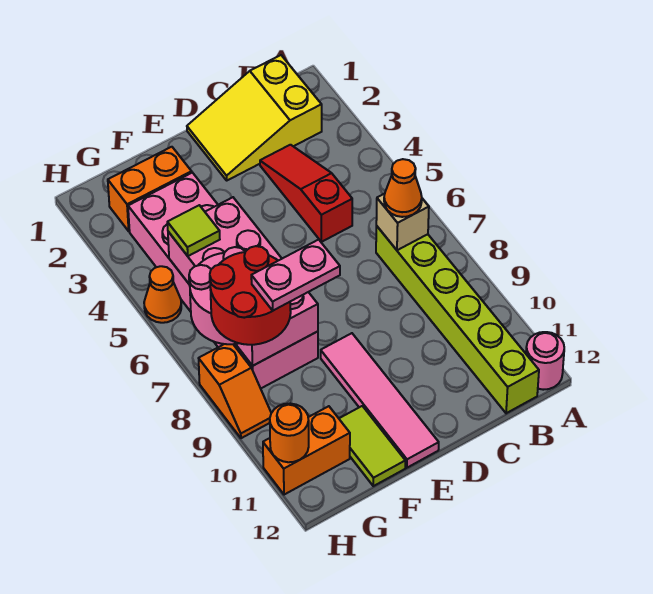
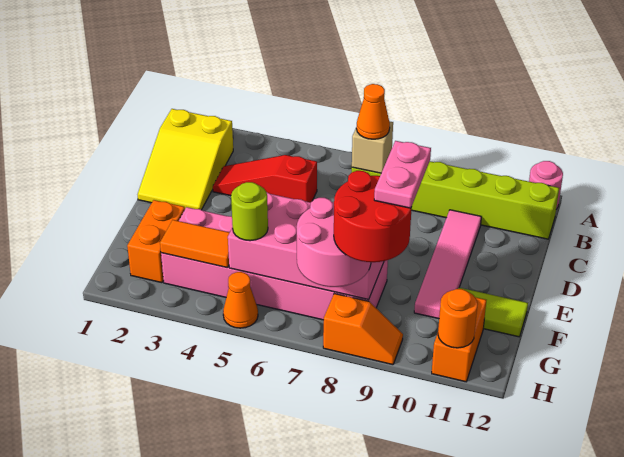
pink 1x4 tile [321,333,439,468] -> pink 1x4 tile turned to [414,210,481,319]
none -> orange 1x2 tile [160,220,230,268]
lime 1x1 tile [167,205,220,256] -> lime 1x1 round brick [231,182,268,241]

